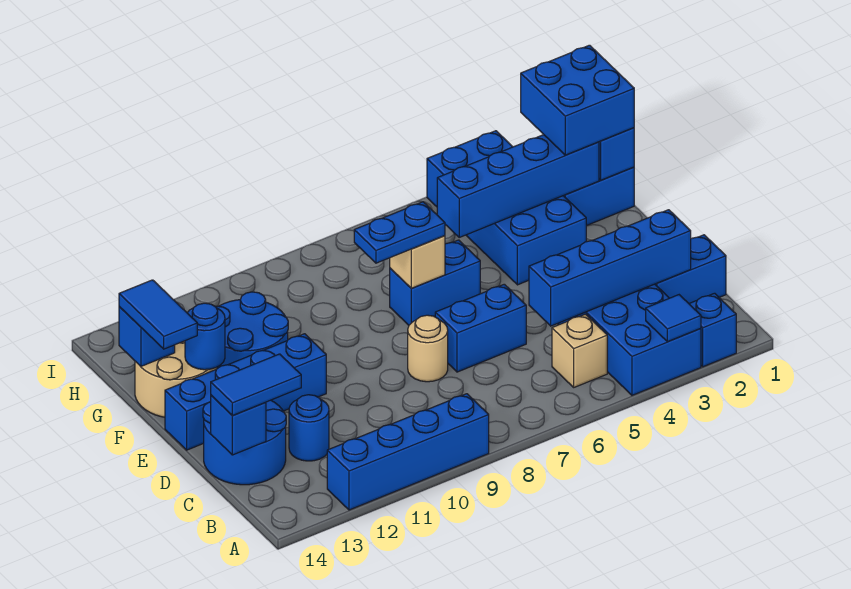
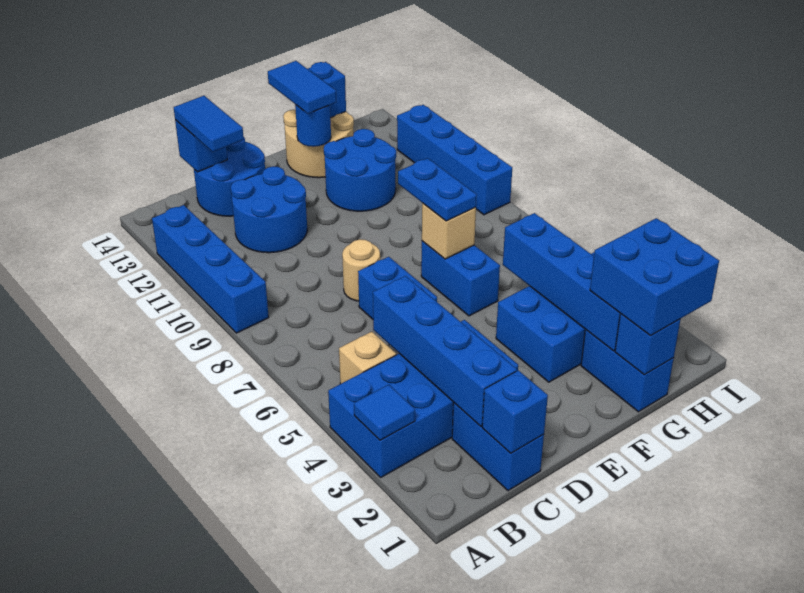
blue 1x1 brick [689,293,736,367] -> blue 1x1 brick moved to [482,370,548,453]
blue 1x1 round brick [289,395,329,461] -> blue 2x2 round brick [231,166,307,253]
blue 1x4 brick [165,334,326,450] -> blue 1x4 brick moved to [397,105,512,215]
blue 1x2 tile [119,280,197,349] -> blue 1x2 tile turned to [268,61,336,114]

